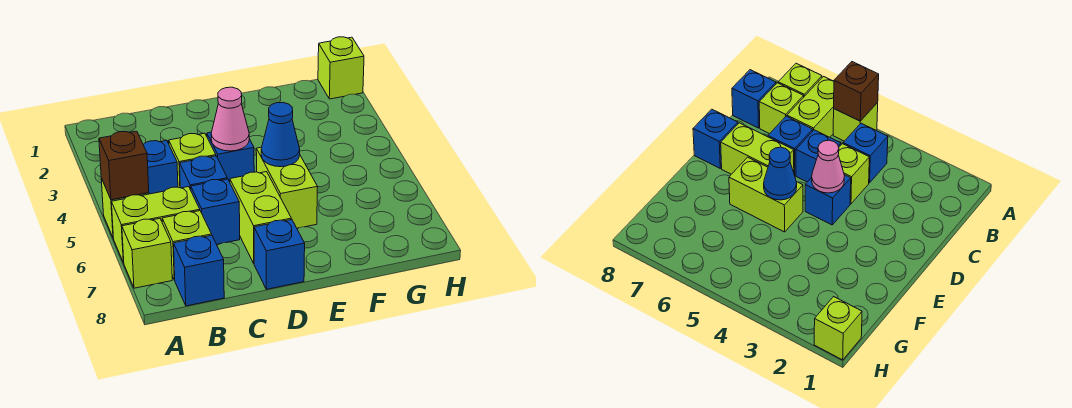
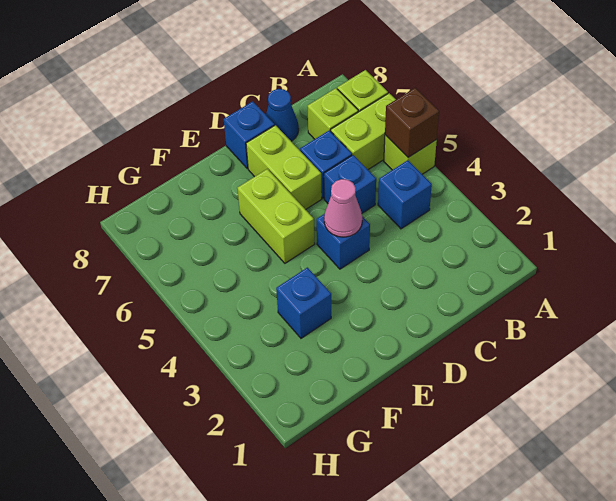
blue 1x1 brick [174,235,224,306] -> blue 1x1 brick moved to [276,268,331,338]
lime 1x1 brick [169,133,216,188] -> none
blue 1x1 cone [261,102,300,167] -> blue 1x1 cone moved to [266,89,299,141]
lime 1x1 brick [318,37,364,99] -> none

